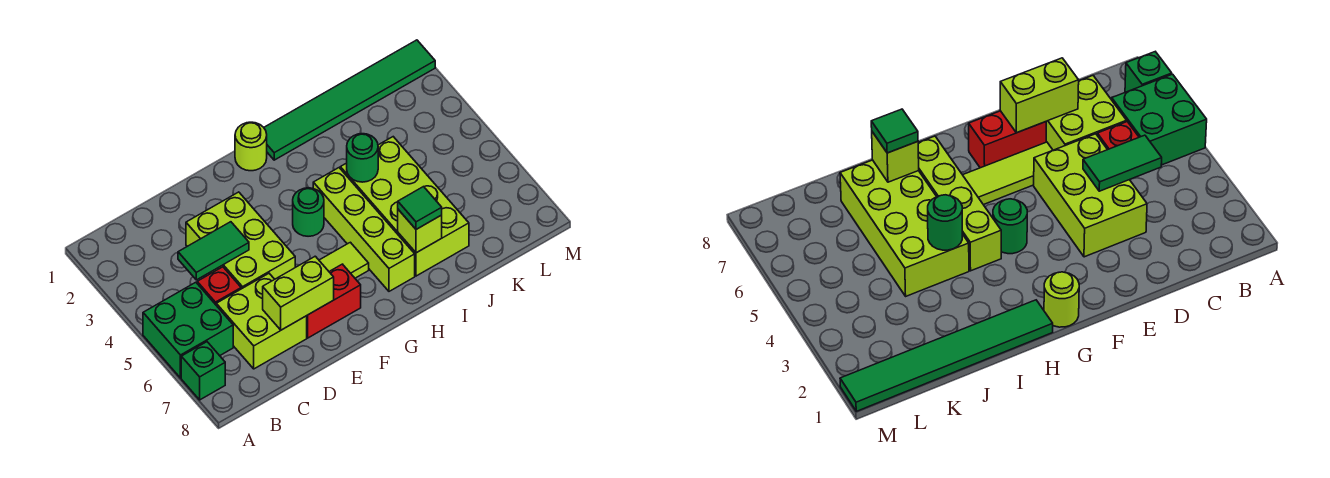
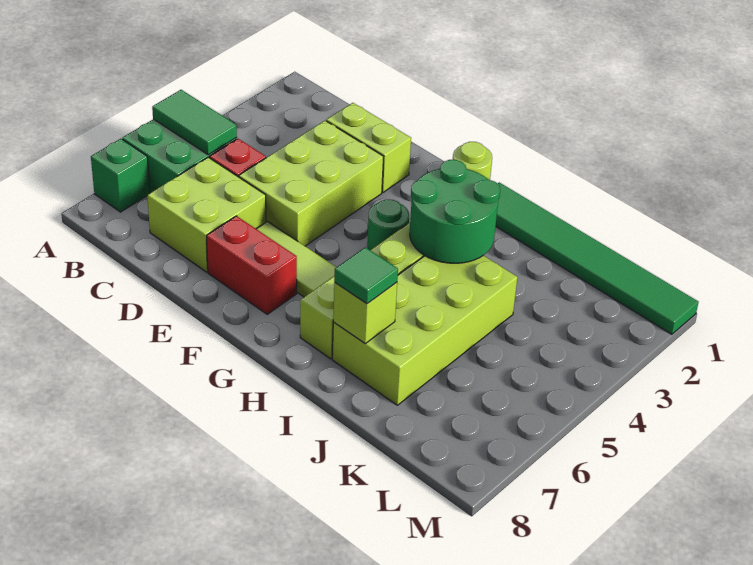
green 1x2 tile [178,222,249,280] -> green 1x2 tile moved to [152,90,237,155]
lime 1x2 brick [263,256,334,330] -> lime 1x2 brick moved to [326,103,411,192]
green 1x1 round brick [347,134,378,182] -> green 2x2 round brick [410,160,500,263]

